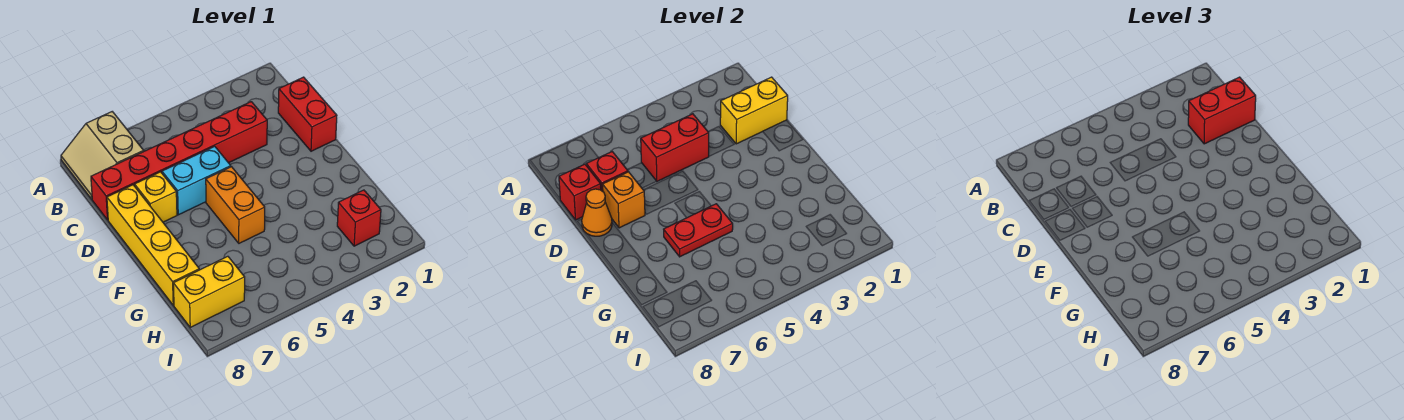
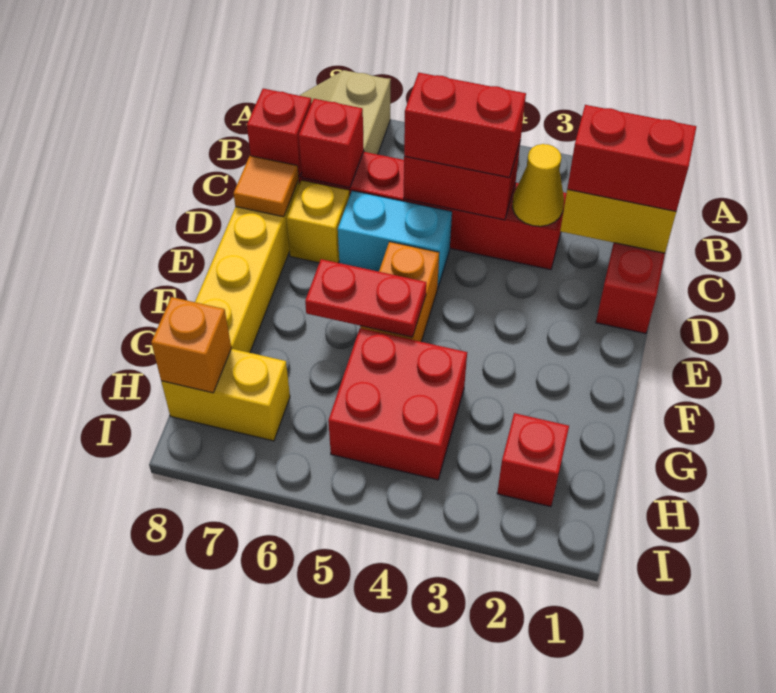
none -> yellow 1x1 cone [512,144,564,226]
none -> red 1x2 brick [404,73,526,178]
orange 1x1 brick [603,172,645,228] -> orange 1x1 brick moved to [151,297,231,393]
orange 1x1 cone [582,189,612,236] -> orange 1x1 tile [234,156,299,217]
none -> red 2x2 brick [328,328,467,480]

